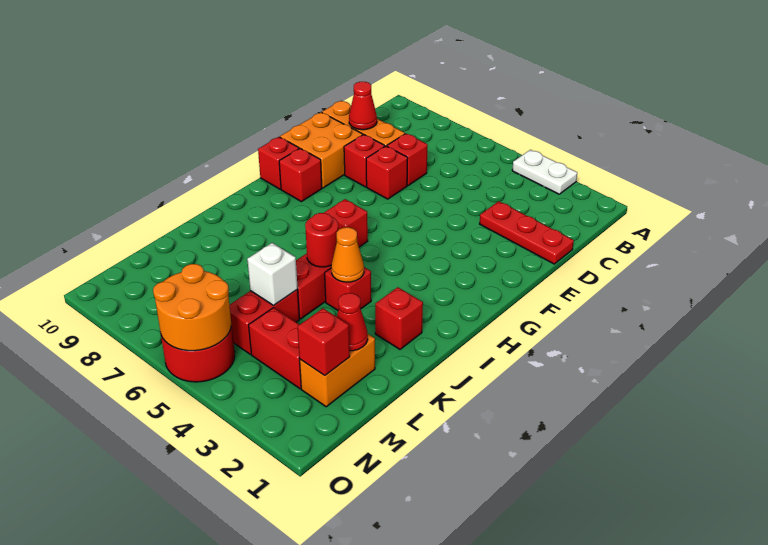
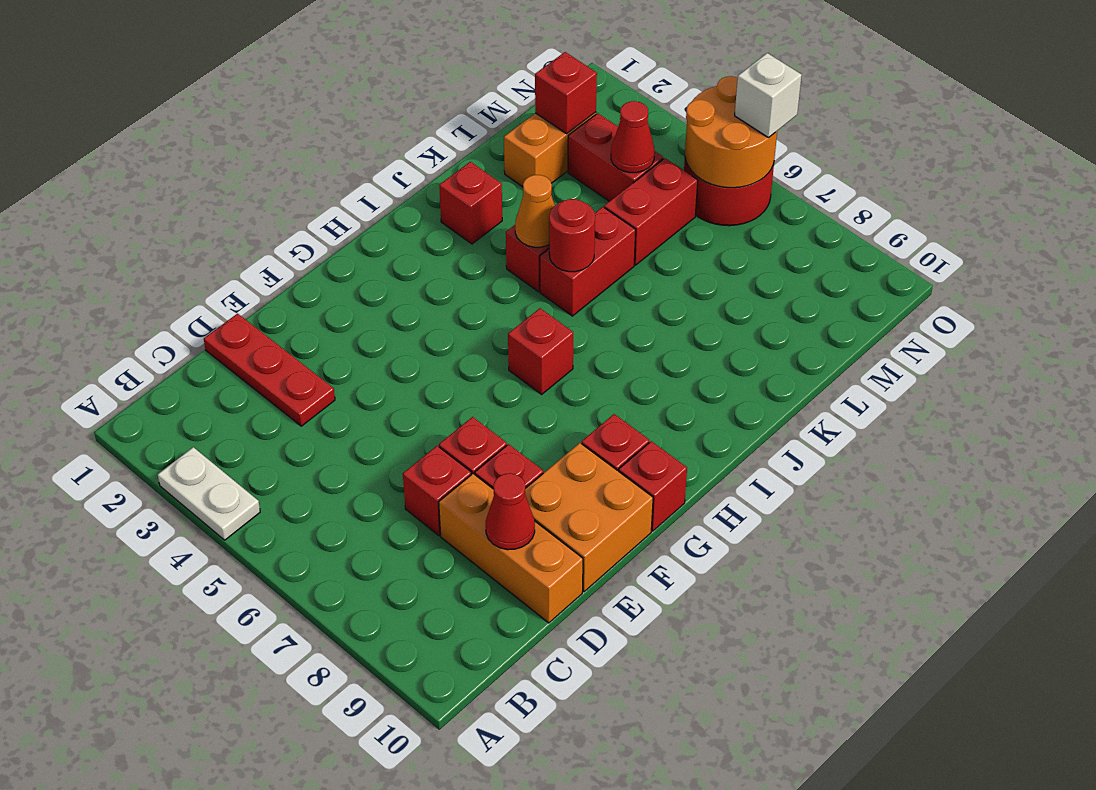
red 1x1 cone [337,293,368,351] -> red 1x1 cone moved to [611,101,655,173]
white 1x1 brick [247,243,298,305] -> white 1x1 brick moved to [735,53,802,137]

